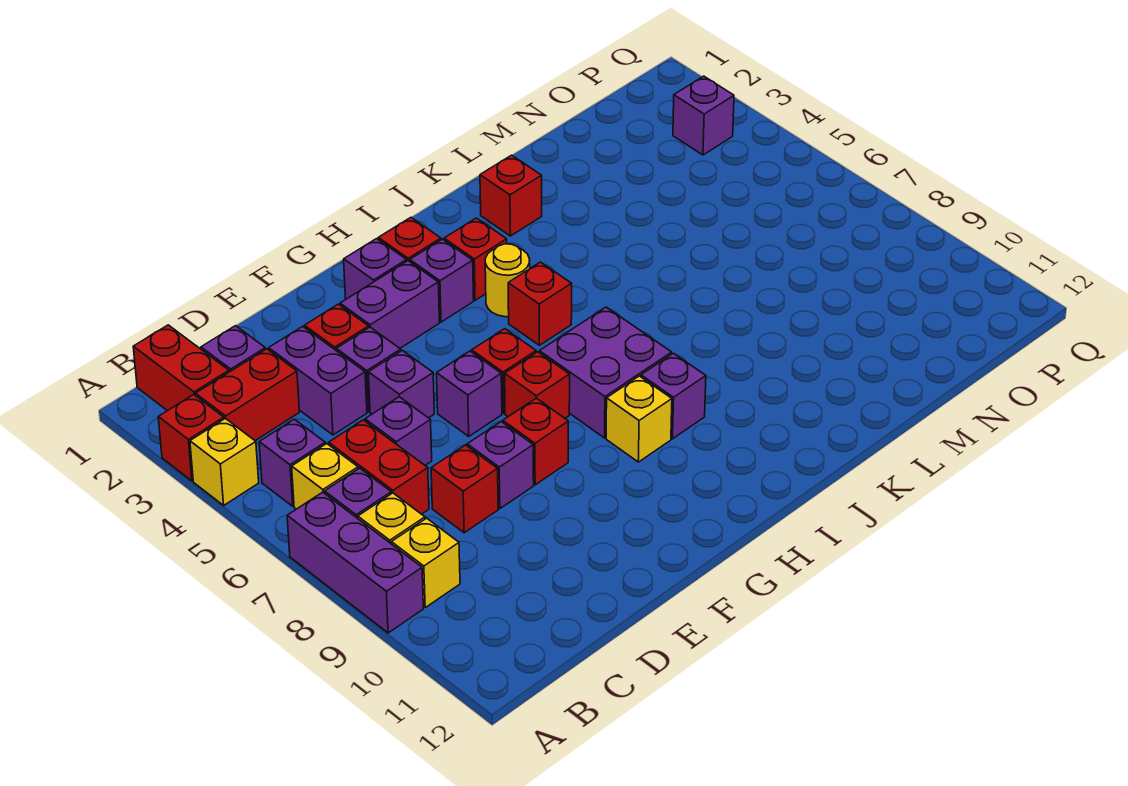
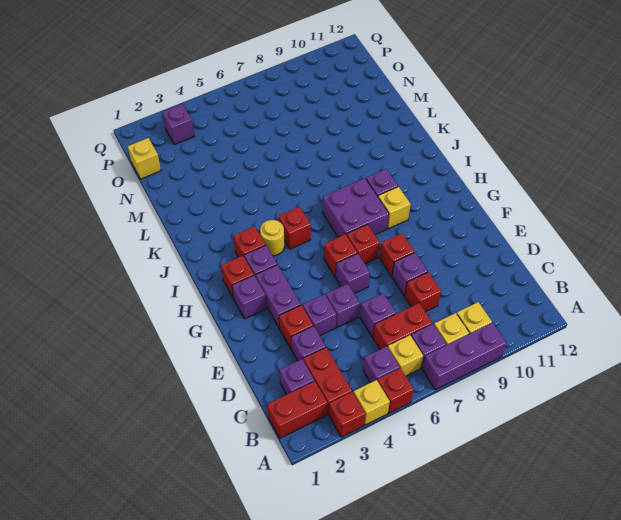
purple 1x2 brick [269,326,367,435] -> purple 1x1 brick [291,326,326,361]
red 1x1 brick [480,155,542,236] -> red 1x1 brick moved to [378,368,414,413]
none -> yellow 1x1 brick [128,138,161,179]

